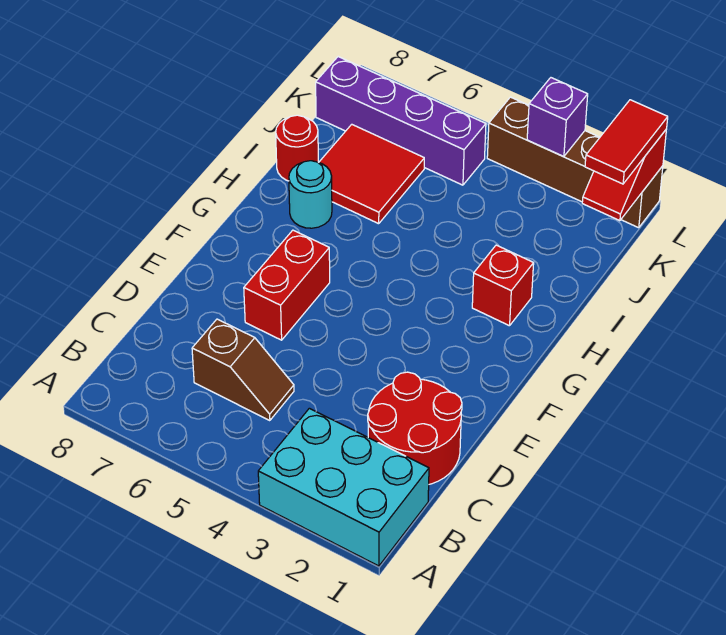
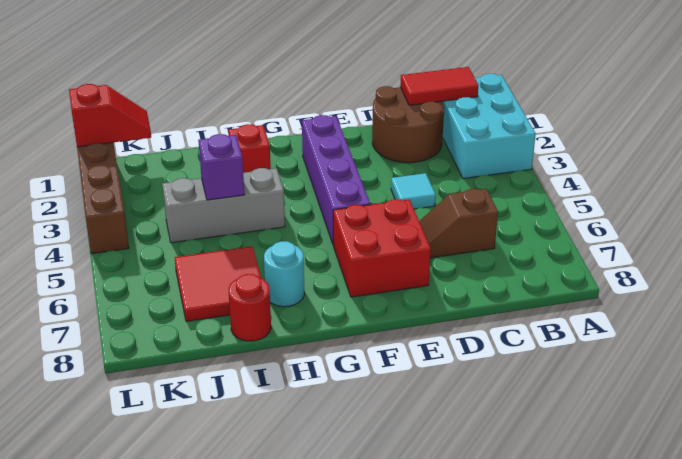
red 2x2 round brick [368,372,462,484] -> brown 2x2 round brick [372,86,444,163]
brown 1x2 slope [192,319,294,421] -> brown 1x2 slope turned to [419,189,498,258]
none -> cyan 1x1 tile [391,173,436,209]
red 1x2 brick [244,230,330,340] -> red 2x2 brick [333,199,431,297]
none -> grey 1x3 brick [162,168,285,243]
red 1x2 tile [585,100,668,184] -> red 1x2 tile moved to [400,67,478,105]
purple 1x4 brick [316,57,486,185] -> purple 1x4 brick moved to [302,115,370,246]
purple 1x1 brick [527,78,588,156] -> purple 1x1 brick moved to [198,134,244,200]

